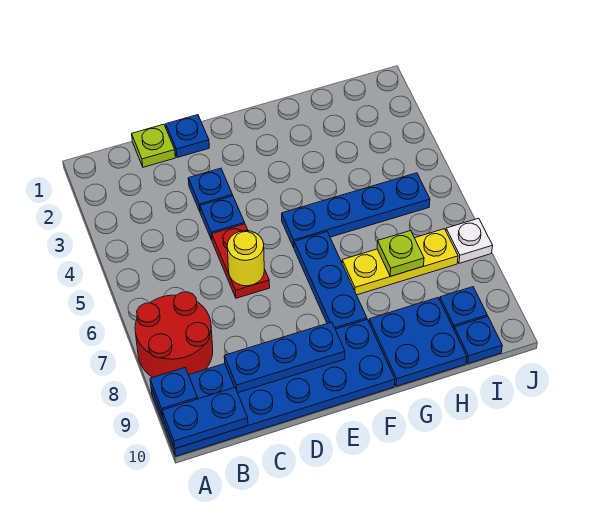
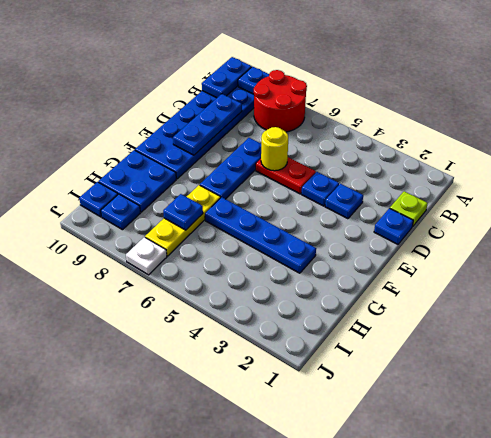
blue 1x4 plate [282,173,430,247] -> blue 1x4 plate turned to [205,197,316,273]
blue 1x3 plate [294,232,367,329] -> blue 1x3 plate turned to [200,138,261,199]
lime 1x1 plate [377,231,424,276] -> blue 1x1 plate [163,194,203,230]

